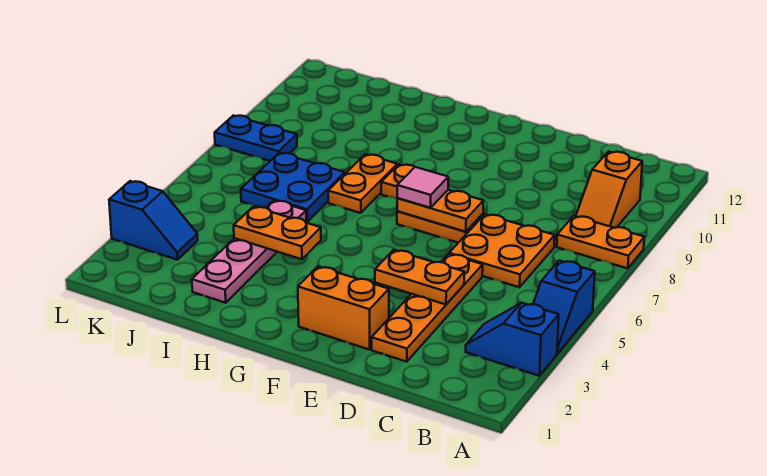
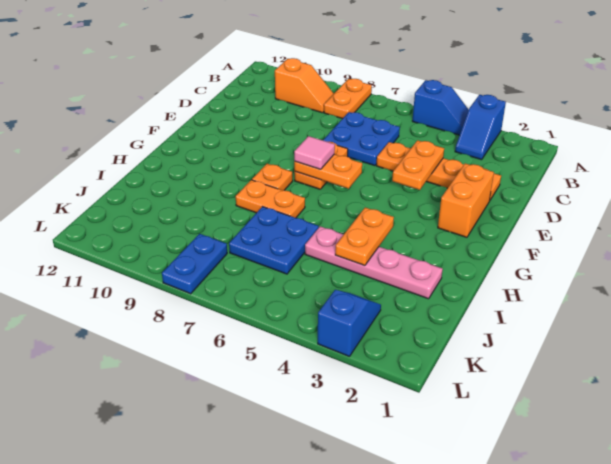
orange 2x2 plate [449,214,555,287] -> blue 2x2 plate [323,112,400,166]
orange 1x2 plate [397,190,483,232] -> orange 1x2 plate turned to [294,154,362,188]

